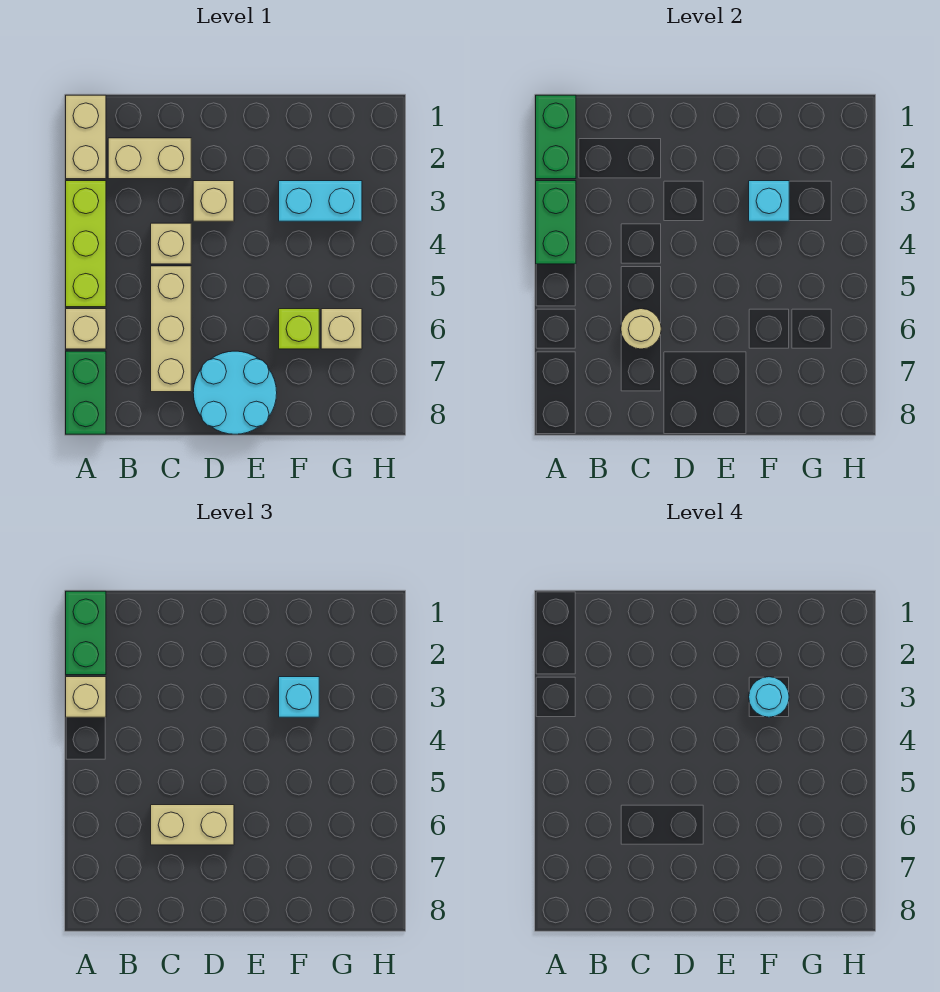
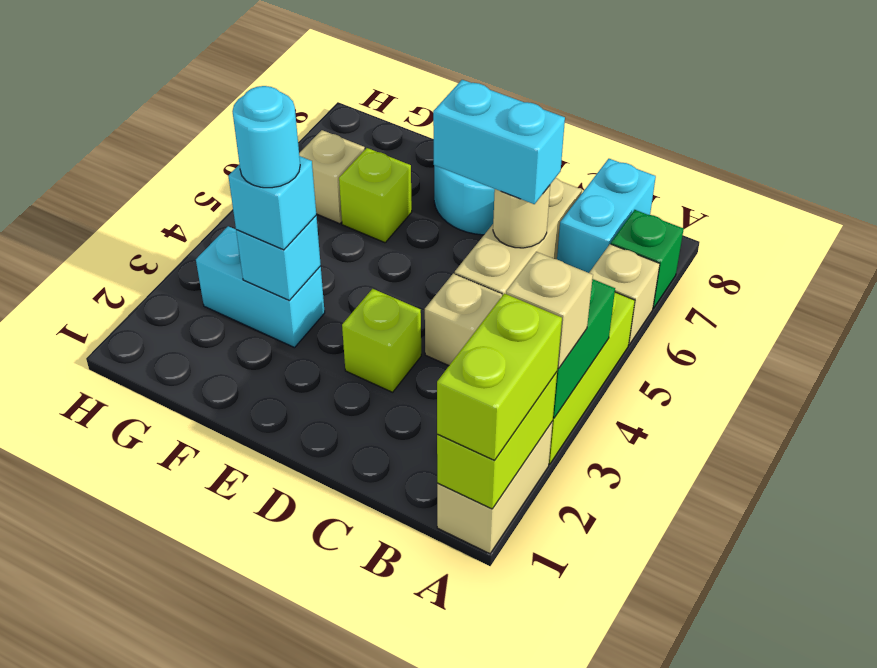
green 1x2 brick [536,95,576,179] -> lime 1x2 brick [437,372,557,509]
green 1x2 brick [66,591,106,675] -> lime 1x2 brick [437,294,562,460]
green 1x2 brick [66,351,106,434] -> green 1x1 brick [611,210,684,308]
tan 1x2 brick [108,138,191,179] -> none
none -> cyan 1x2 brick [557,159,656,273]
tan 1x2 brick [151,805,234,845] -> cyan 1x2 brick [433,80,565,204]
tan 1x1 brick [193,181,234,221] -> lime 1x1 brick [342,289,421,392]

